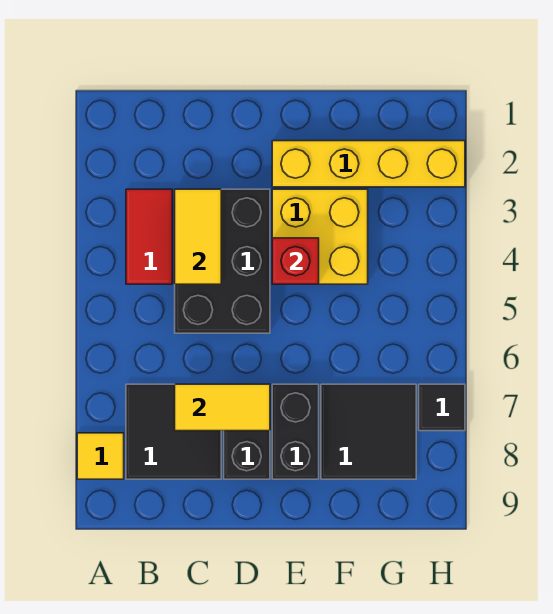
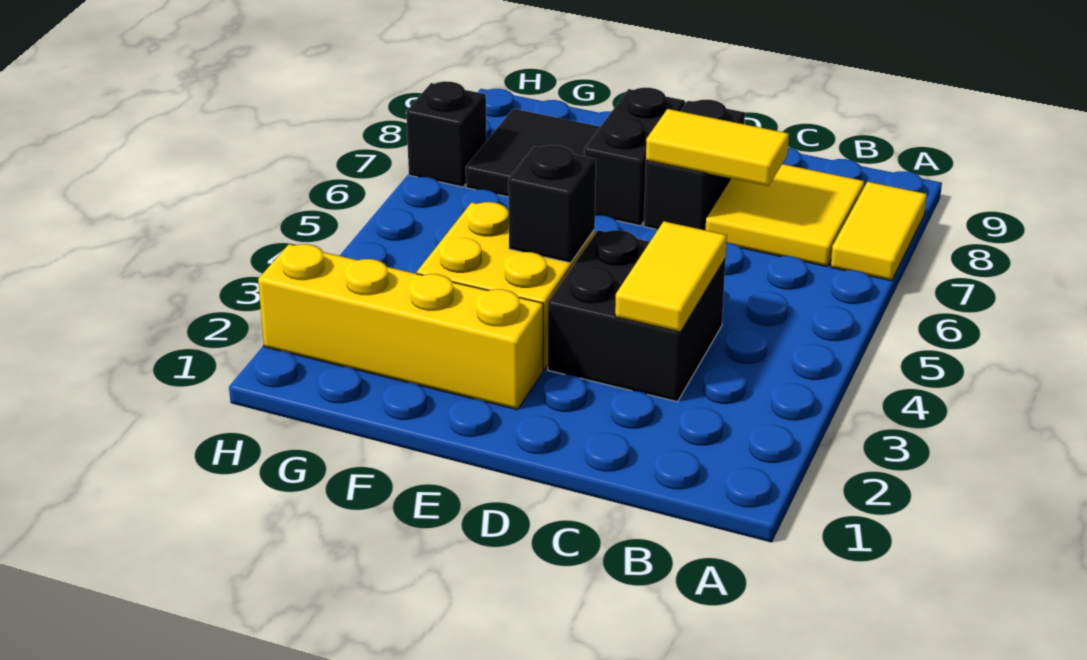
yellow 1x1 tile [77,433,124,479] -> yellow 1x2 tile [831,182,927,281]
red 1x2 tile [126,189,172,284] -> none
black 2x2 tile [126,384,221,479] -> yellow 2x2 tile [706,164,864,267]
black 2x3 brick [175,189,270,333] -> black 2x2 brick [548,230,726,402]
red 1x1 brick [272,238,319,284] -> black 1x1 brick [508,145,596,263]
black 1x1 tile [419,384,465,431] -> black 1x1 brick [406,81,487,187]

